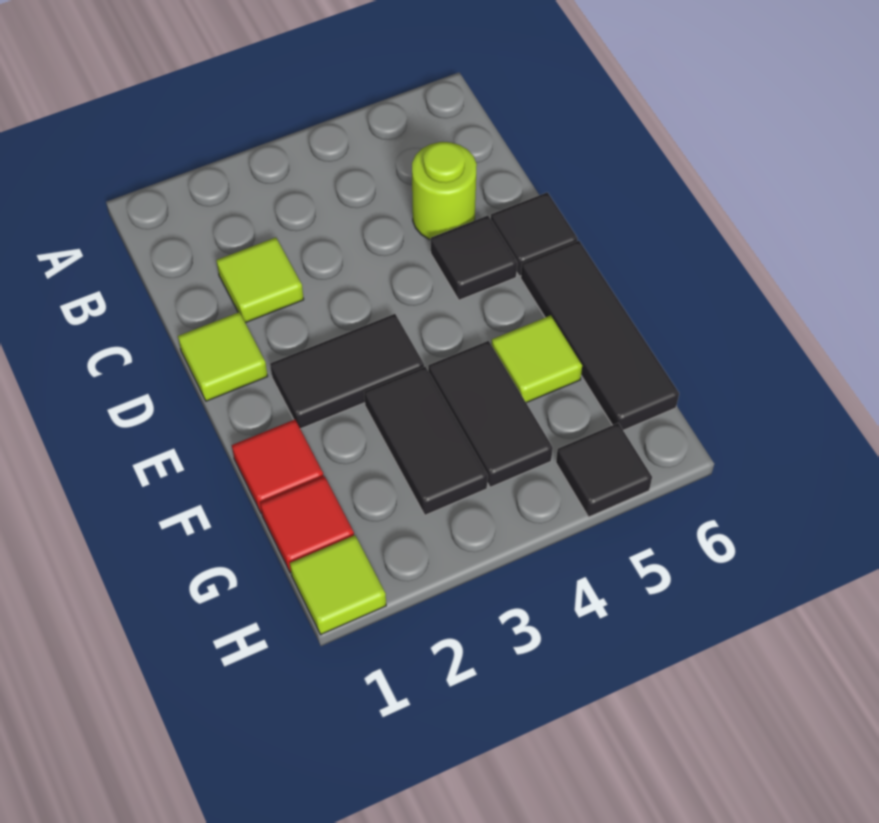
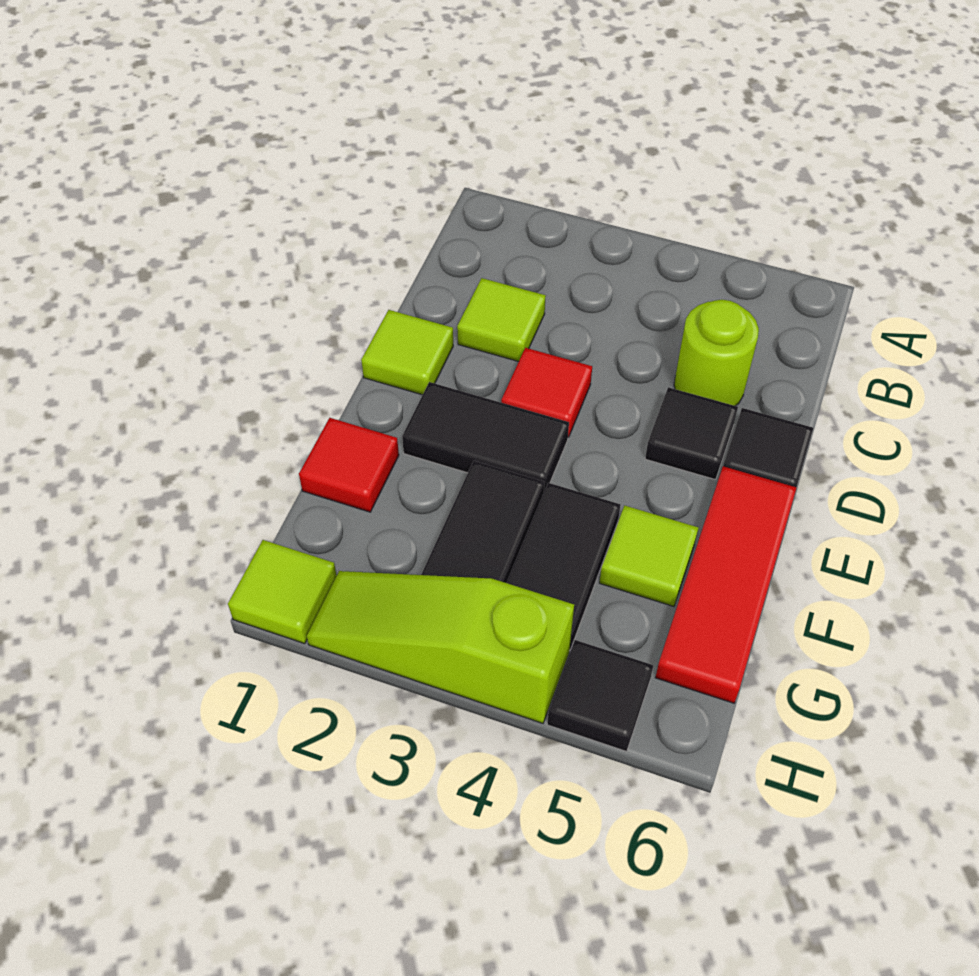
black 1x3 tile [521,241,679,430] -> red 1x3 tile [655,466,797,703]
red 1x1 tile [260,476,354,573] -> red 1x1 tile moved to [501,348,592,437]
none -> lime 1x3 slope [307,571,574,723]

